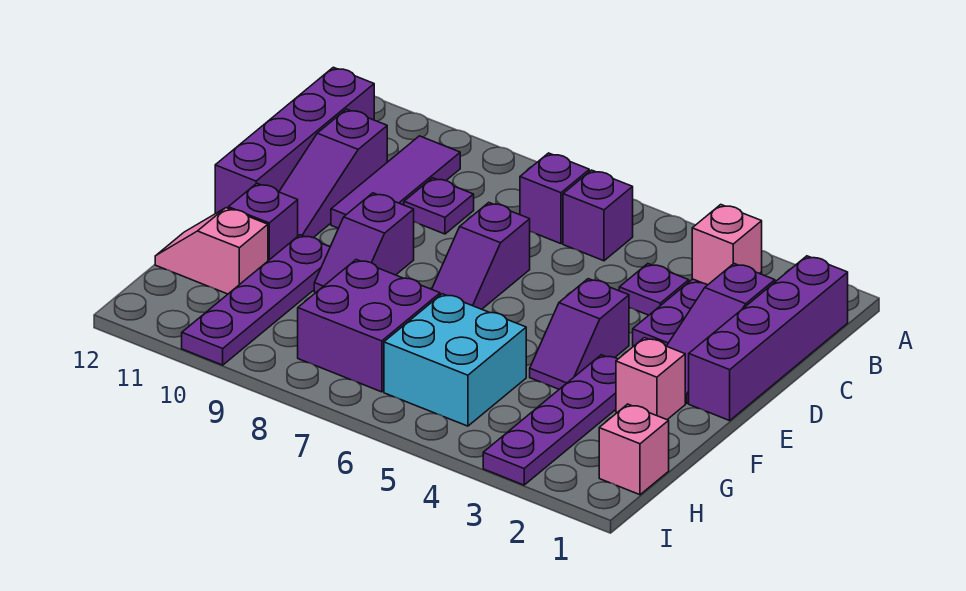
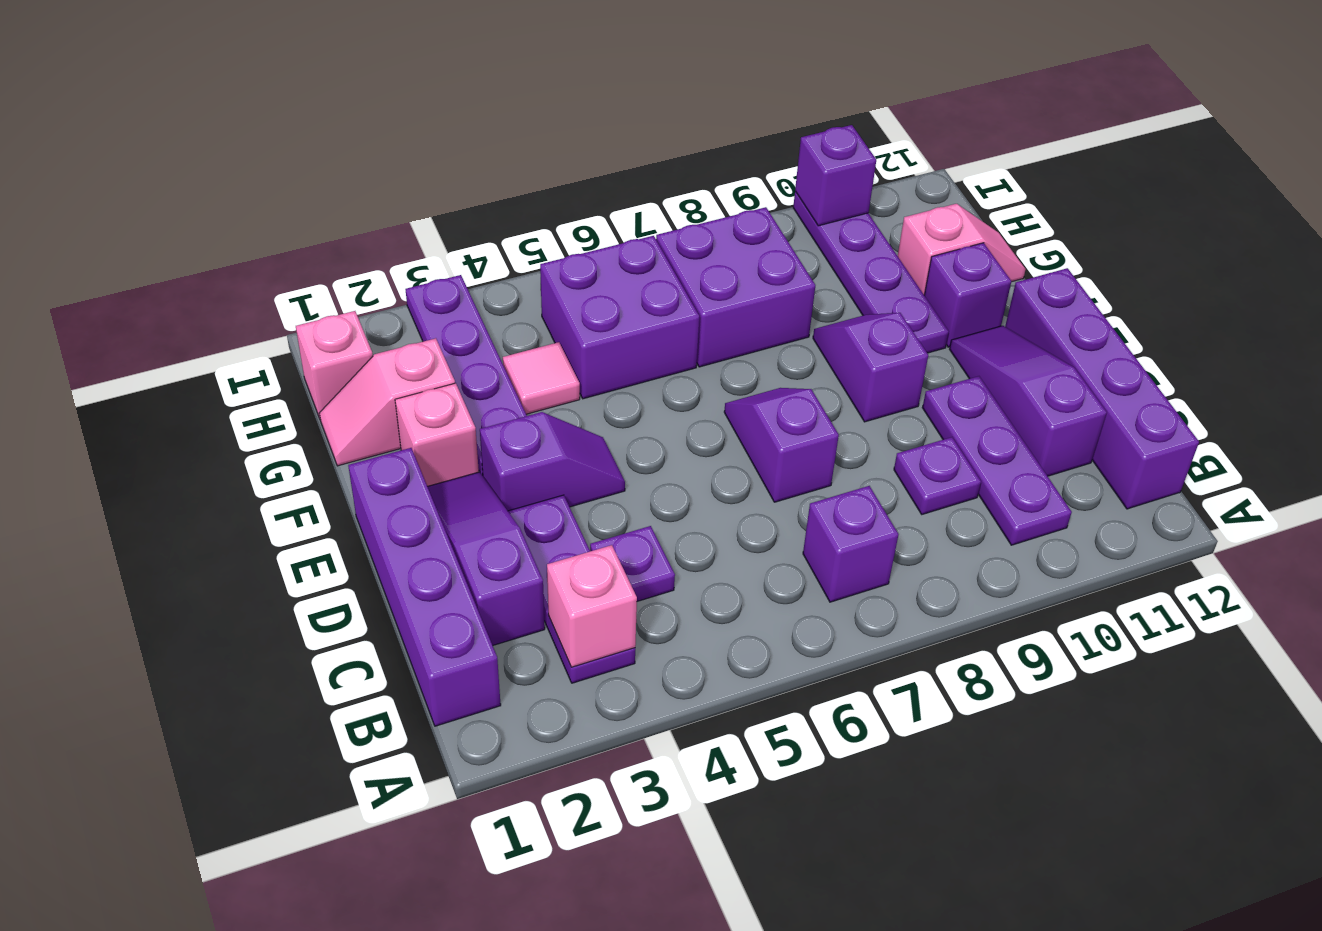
purple 1x1 brick [563,170,633,261] -> purple 1x1 brick moved to [795,125,876,226]
purple 1x3 tile [331,136,460,228] -> purple 1x3 plate [922,376,1072,545]
purple 1x2 slope [530,279,629,389] -> purple 1x2 slope turned to [480,412,625,511]
none -> pink 1x2 slope [319,338,455,466]
none -> pink 1x1 tile [503,342,580,414]
cyan 2x2 brick [384,294,526,426] -> purple 2x2 brick [540,236,699,399]

